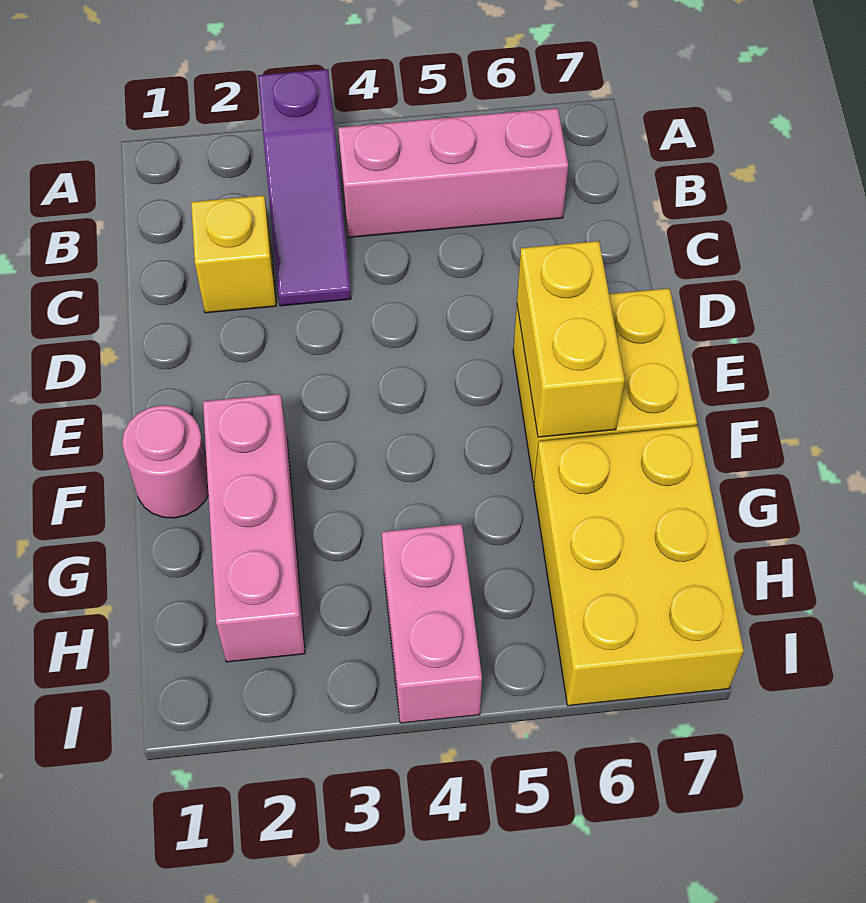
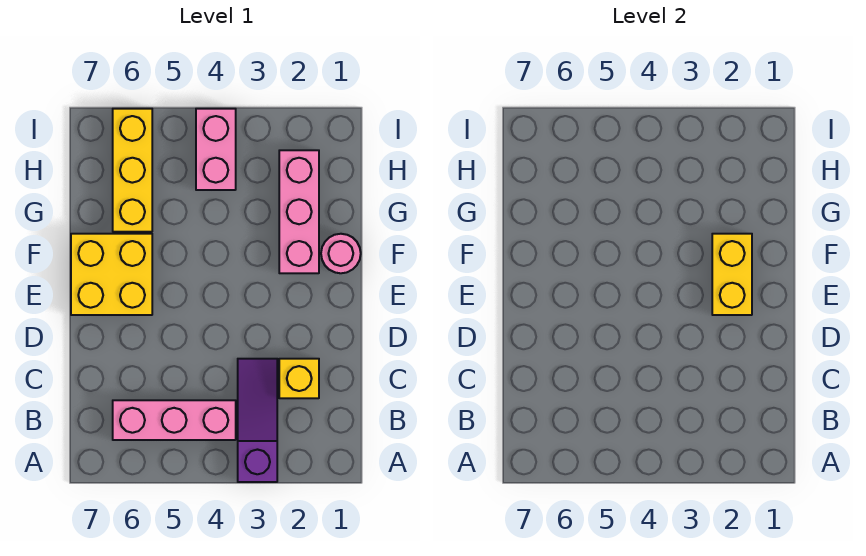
yellow 1x2 brick [517,241,625,437] -> yellow 1x2 brick moved to [712,234,752,315]
yellow 2x3 brick [534,426,744,706] -> yellow 1x3 brick [113,109,152,232]

